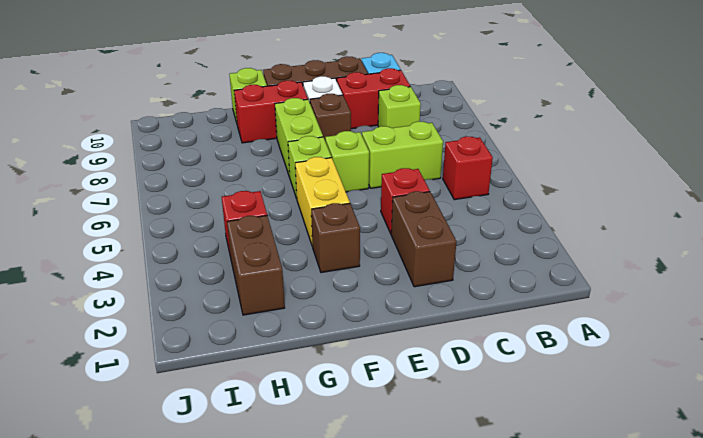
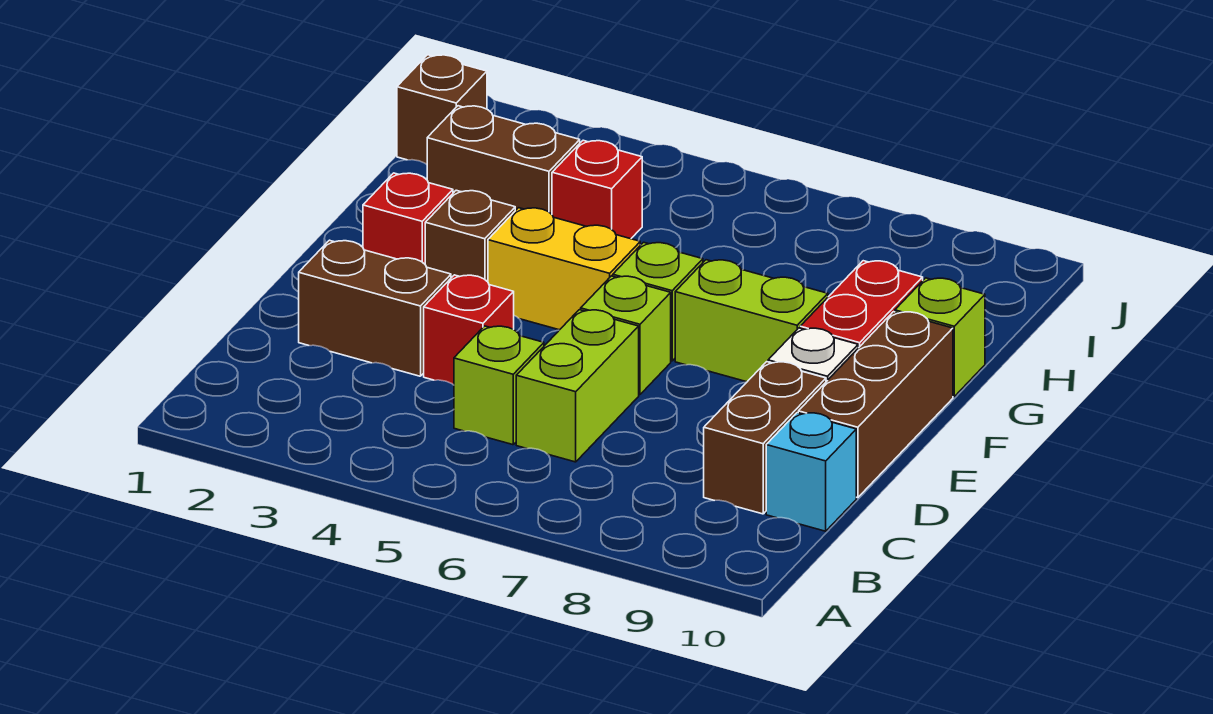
red 1x1 brick [443,136,493,200] -> red 1x1 brick moved to [363,173,453,264]
lime 1x1 brick [378,85,421,128] -> lime 1x1 brick moved to [454,326,544,445]
red 1x2 brick [337,68,410,129] -> brown 1x2 brick [704,362,826,514]
brown 1x1 brick [310,94,351,139] -> brown 1x1 brick moved to [397,55,487,164]

